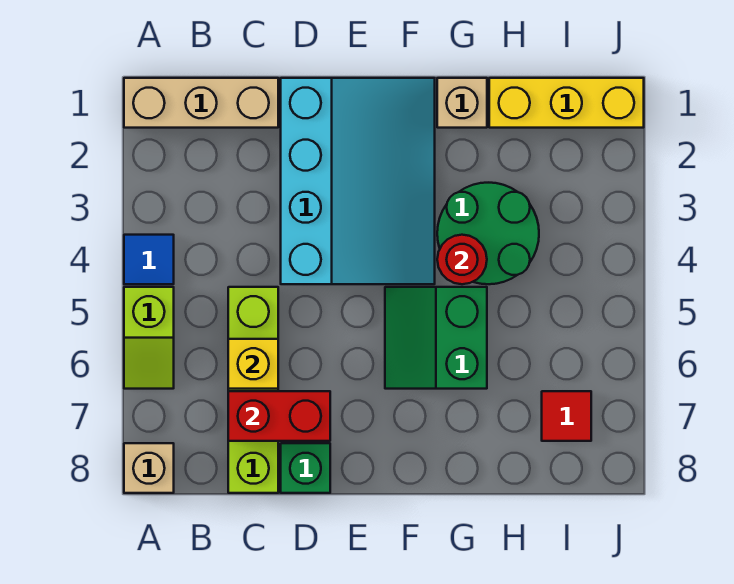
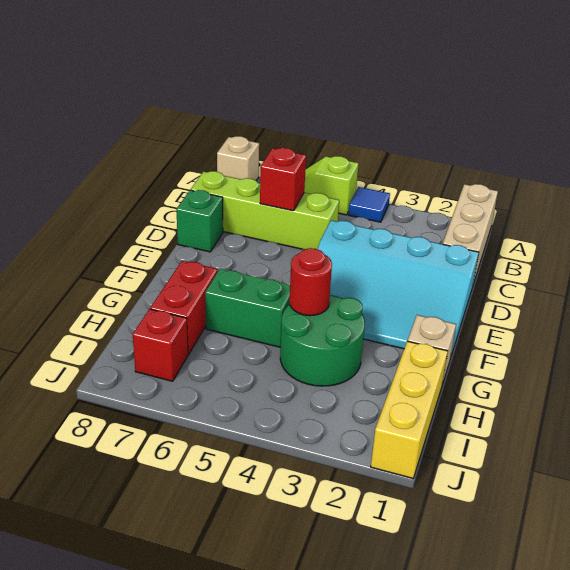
yellow 1x1 brick [228,339,278,389] -> red 1x1 brick [260,148,306,211]
red 1x2 brick [228,391,330,441] -> red 1x2 brick moved to [150,261,218,354]
red 1x1 tile [542,391,591,441] -> red 1x1 brick [133,309,188,381]

